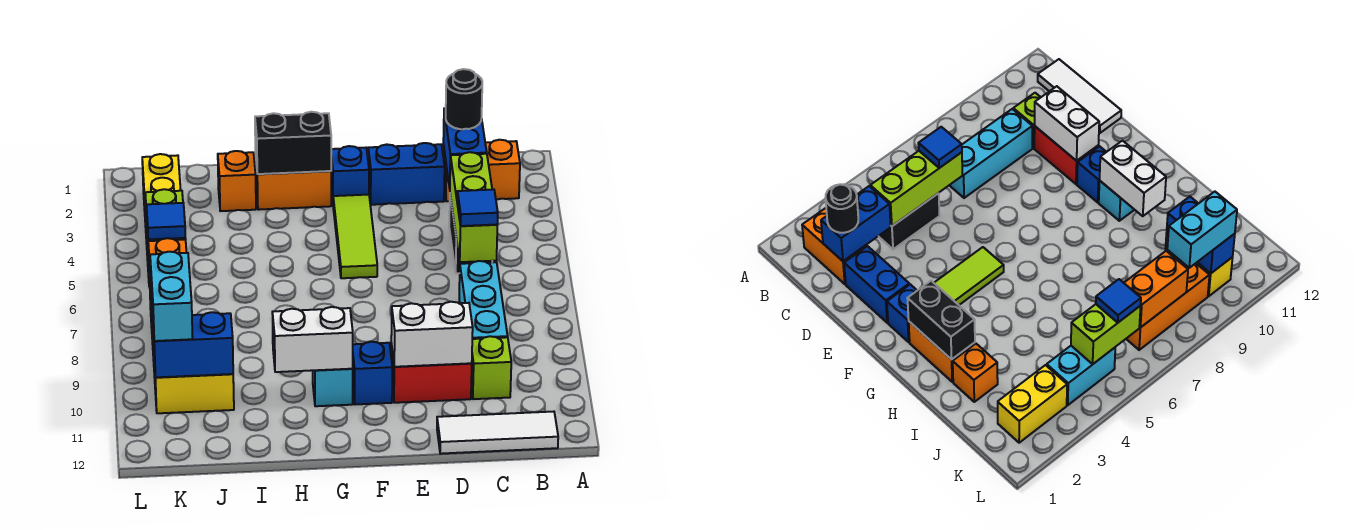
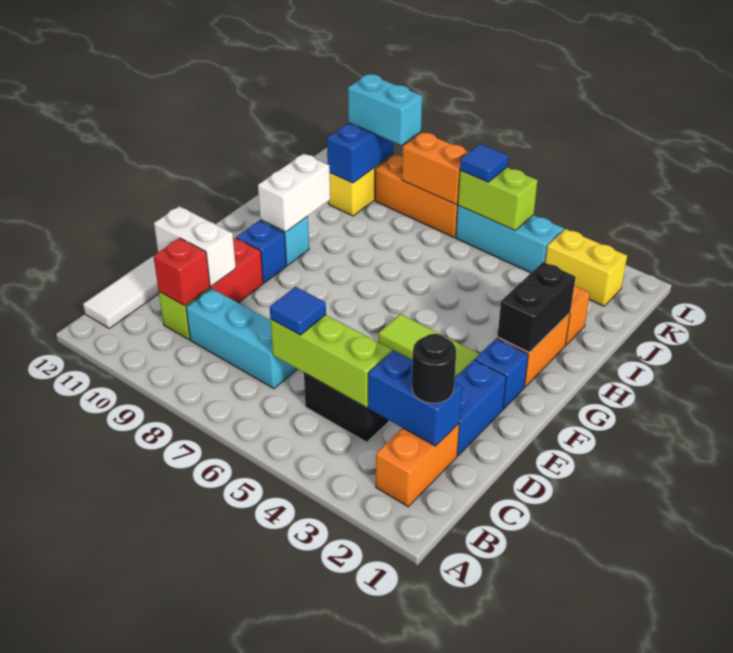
none -> red 1x1 brick [153,238,210,306]
white 1x2 brick [391,302,473,367] -> white 1x2 brick turned to [154,206,236,286]
cyan 1x2 brick [1047,346,1115,405] -> cyan 1x3 brick [456,206,564,273]

